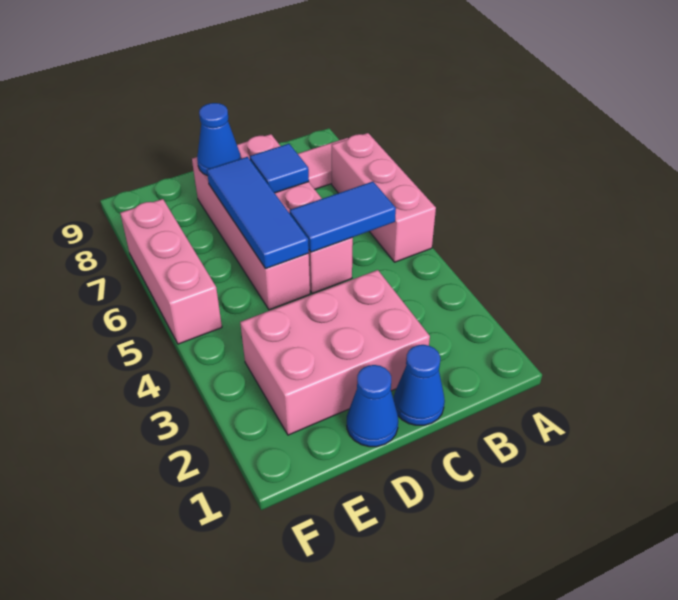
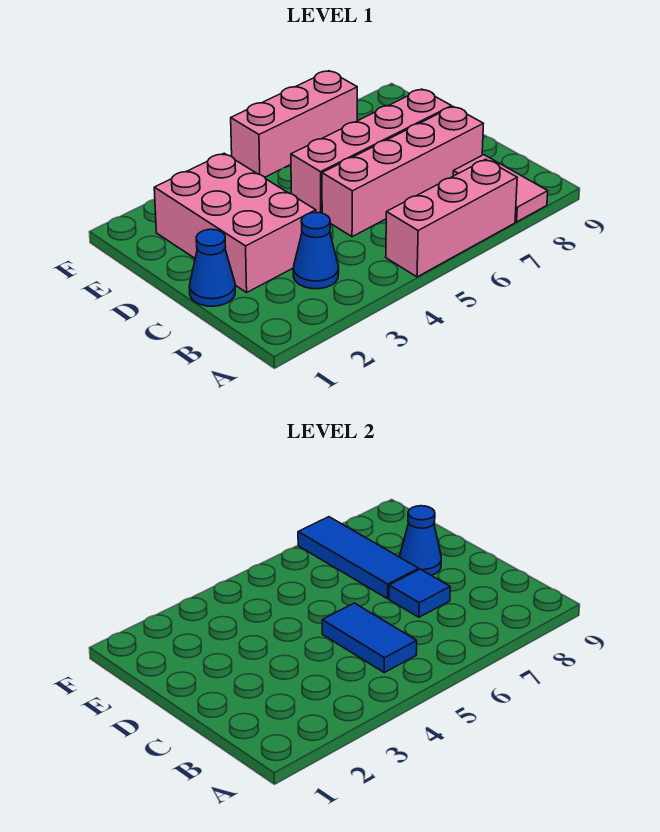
blue 1x1 cone [347,365,398,447] -> blue 1x1 cone moved to [293,212,339,289]
blue 1x3 tile [207,157,309,269] -> blue 1x3 tile turned to [298,517,419,599]

